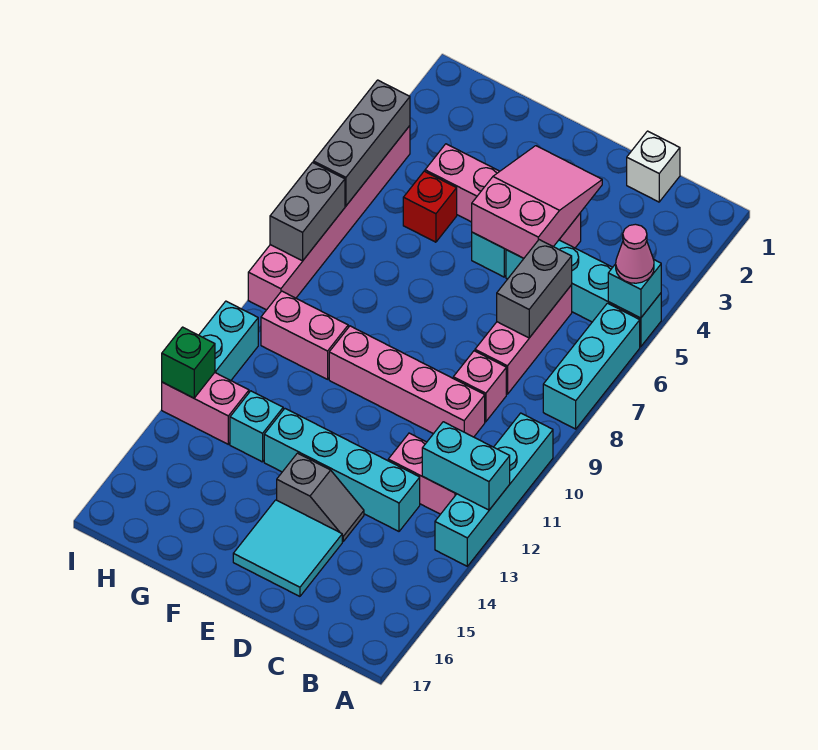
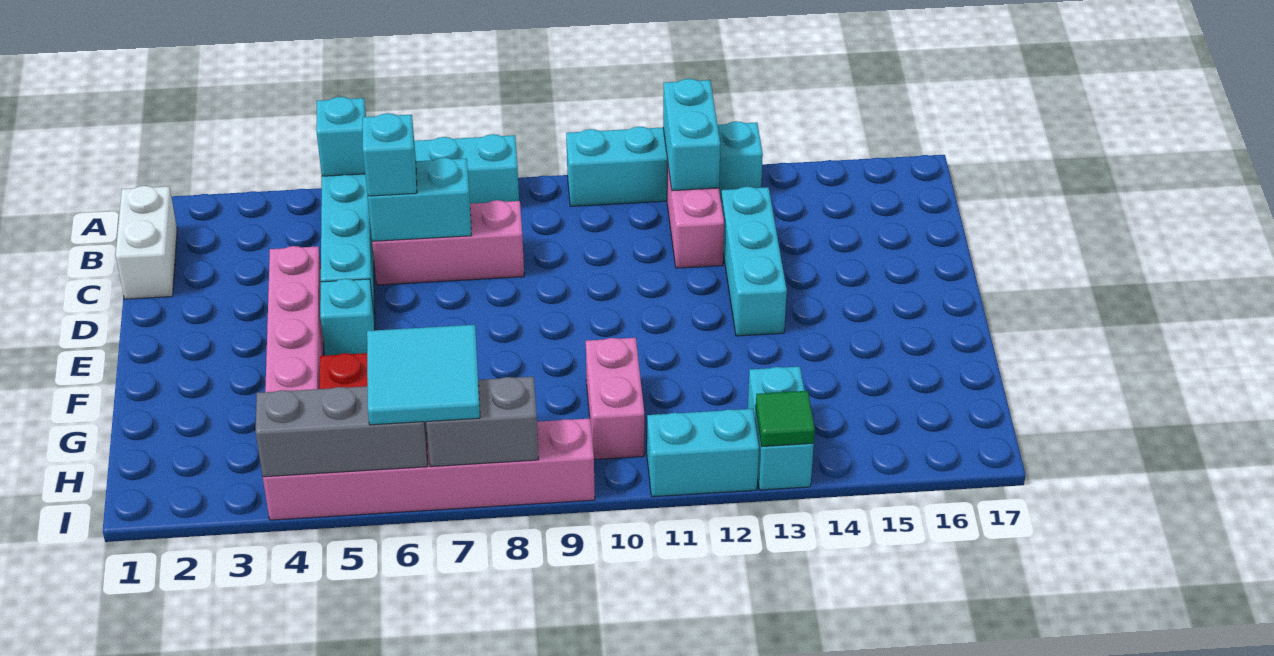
pink 1x1 cone [616,224,654,283] -> none
white 1x1 brick [627,131,680,202] -> white 1x2 brick [116,186,177,299]
grey 1x2 brick [497,240,572,338] -> cyan 1x2 brick [368,158,472,242]
pink 1x1 brick [453,351,506,422] -> none
pink 1x4 brick [329,326,485,437] -> none
cyan 1x4 brick [264,409,420,531] -> cyan 1x3 brick [721,187,787,336]
pink 2x3 slope [472,146,602,258] -> none
grey 1x2 slope [277,453,364,541] -> none
cyan 2x2 tile [233,500,342,596] -> cyan 2x2 tile moved to [367,325,480,425]
cyan 1x1 brick [230,391,283,462] -> cyan 1x1 brick moved to [363,113,417,196]
pink 1x2 brick [162,373,249,444] -> cyan 1x2 brick [748,367,814,490]
green 1x1 brick [162,327,215,398] -> green 1x1 tile [756,391,815,447]

